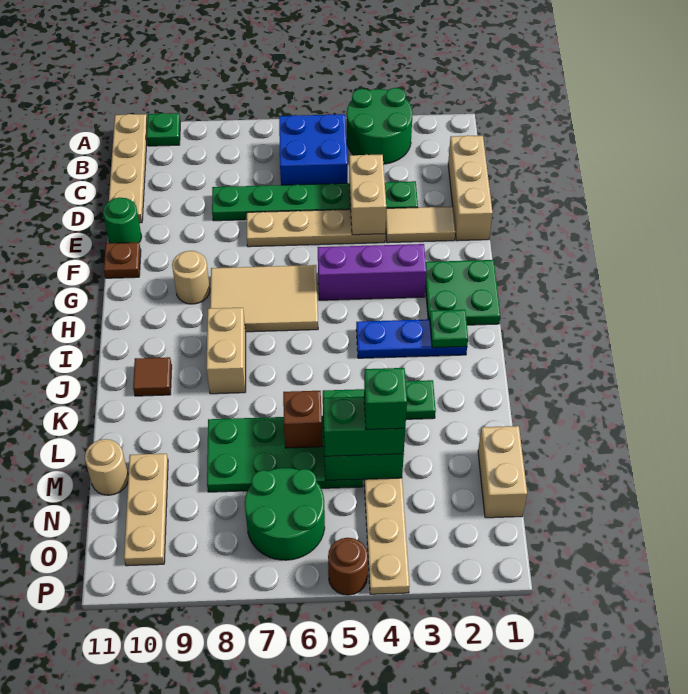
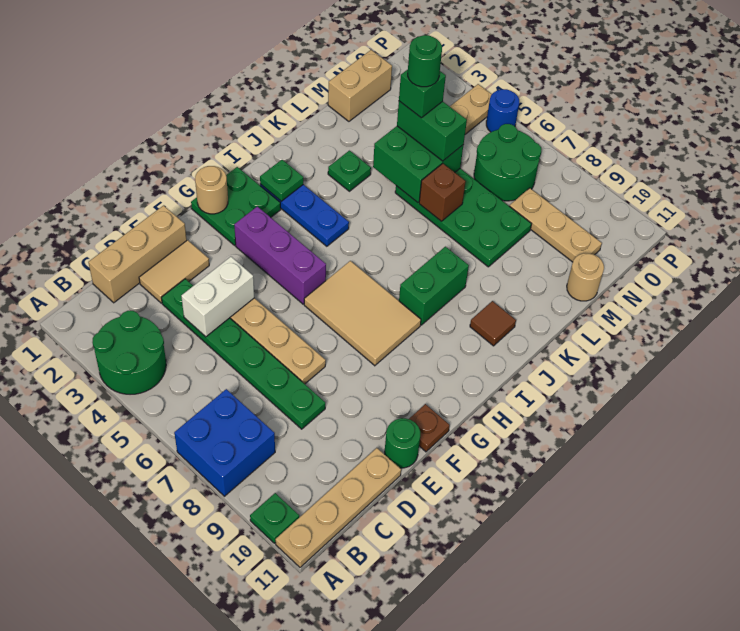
blue 2x2 brick [279,114,348,185] -> blue 2x2 brick moved to [174,389,275,496]
tan 1x2 brick [349,155,386,235] -> white 1x2 brick [181,257,254,337]
tan 1x2 tile [386,207,455,243] -> tan 1x2 tile turned to [139,240,209,303]
tan 1x1 round brick [172,251,210,304] -> tan 1x1 round brick moved to [195,166,228,214]
tan 1x2 brick [206,308,246,394] -> green 1x2 brick [399,247,469,325]
none -> green 1x1 round brick [408,35,442,87]
tan 1x3 plate [124,454,168,566] -> tan 1x3 plate turned to [510,188,602,262]
brown 1x1 round brick [328,538,368,595] -> blue 1x1 round brick [486,89,519,132]

